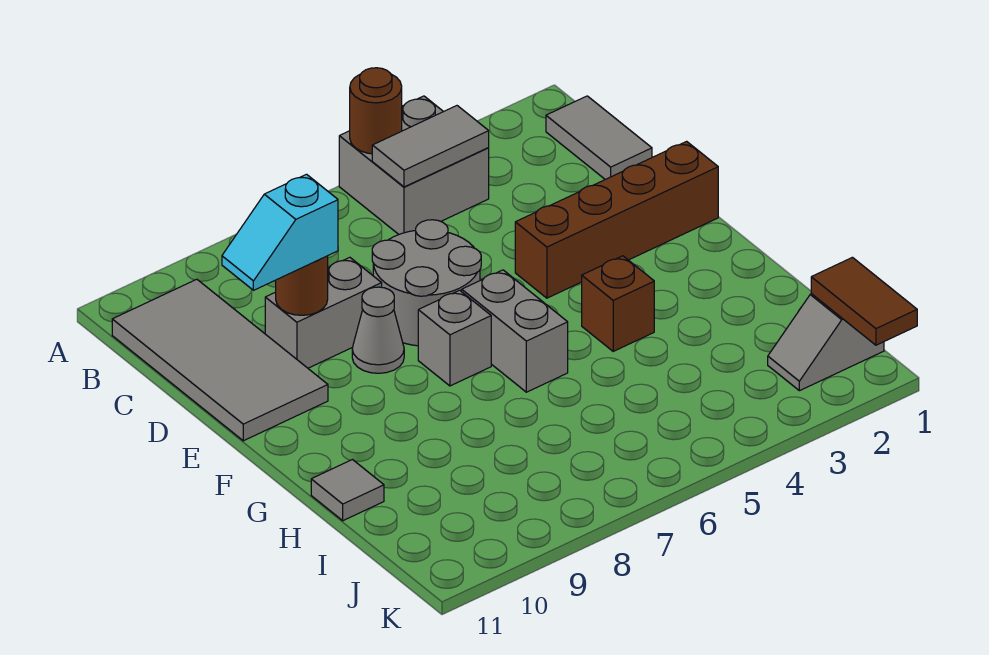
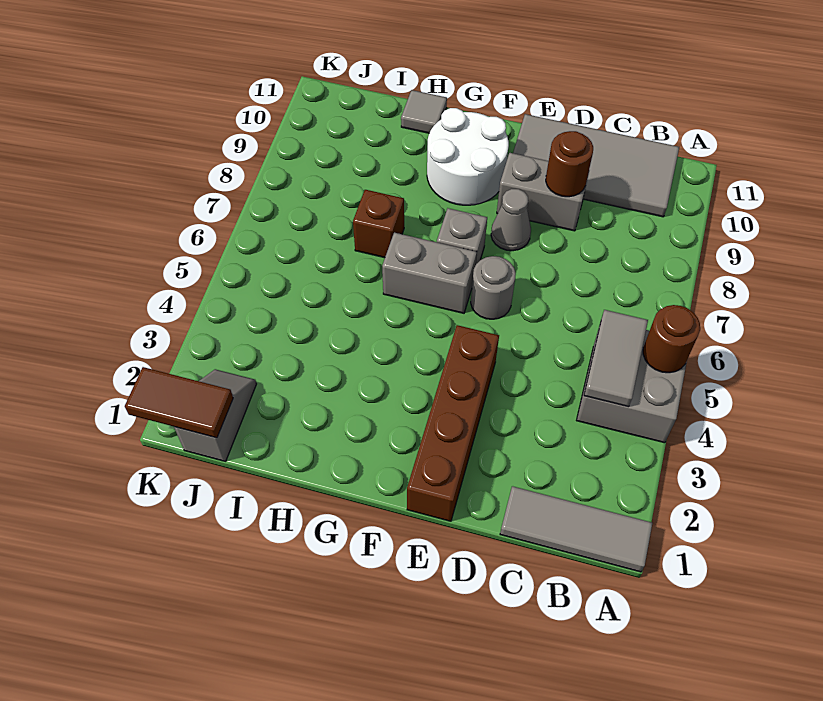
grey 1x2 tile [546,96,652,179] -> grey 1x3 tile [500,486,652,572]
grey 2x2 round brick [372,220,481,346] -> grey 1x1 round brick [471,256,516,319]
grey 1x2 brick [265,257,382,368] -> grey 1x2 brick turned to [497,153,589,231]
cyan 1x2 slope [222,174,338,290] -> none
none -> white 2x2 round brick [427,108,509,205]
brown 1x1 brick [582,256,654,351] -> brown 1x1 brick moved to [353,190,404,258]

